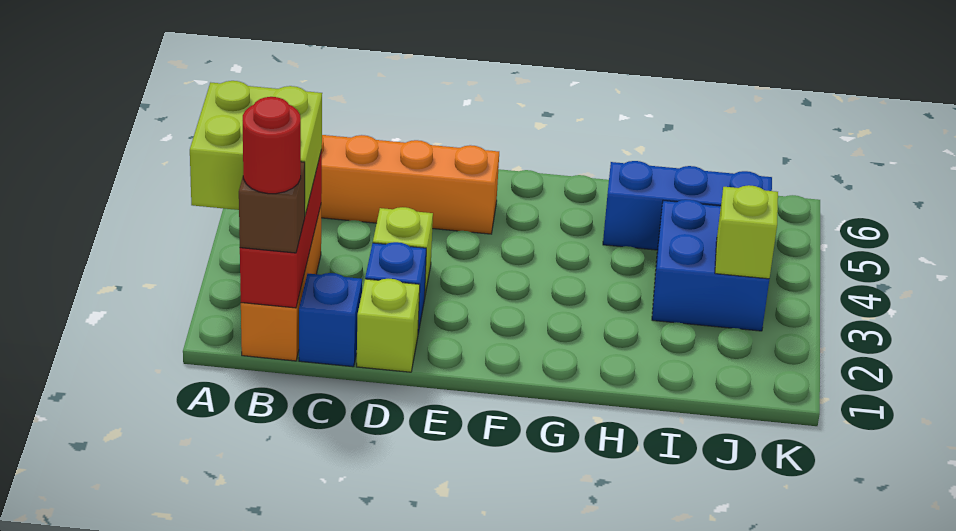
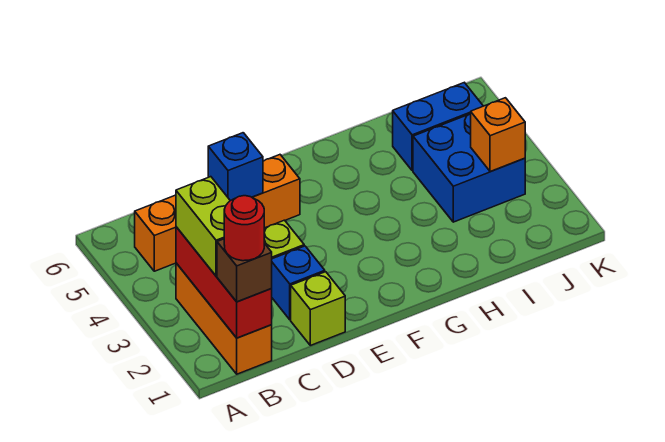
lime 2x2 brick [190,81,322,215] -> lime 1x2 brick [176,177,230,276]
blue 1x1 brick [299,273,362,367] -> blue 1x1 brick moved to [208,133,263,201]
blue 1x3 brick [603,161,772,250] -> blue 1x2 brick [393,83,483,171]
lime 1x1 brick [715,185,778,279] -> orange 1x1 brick [471,98,525,172]

